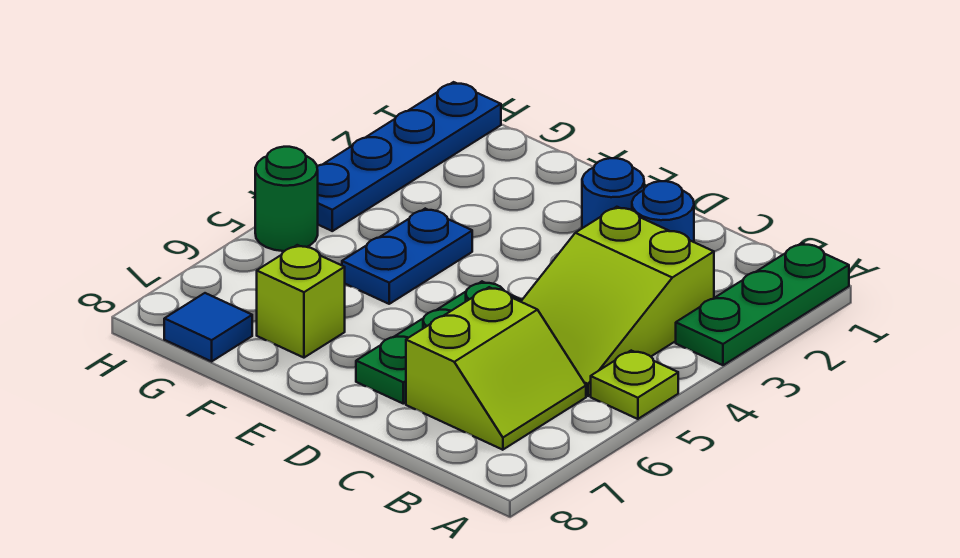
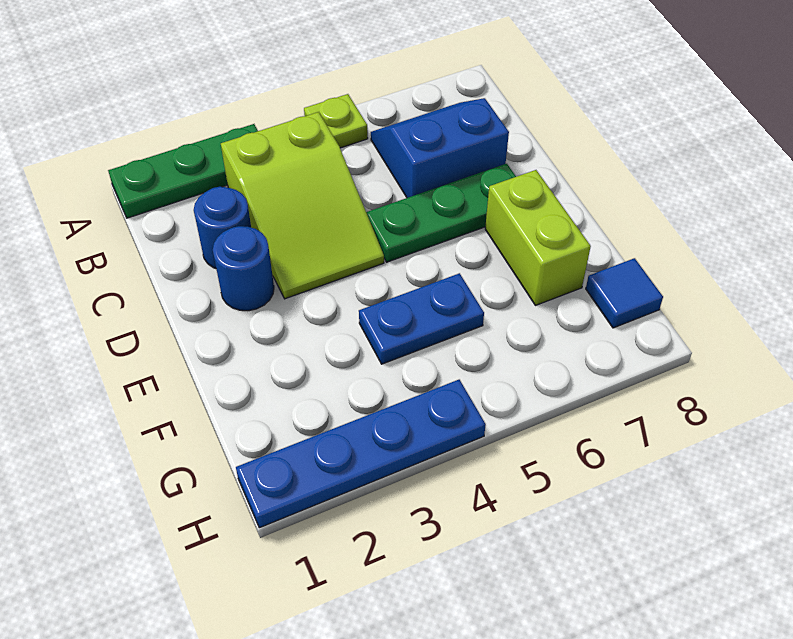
lime 2x3 slope [521,207,714,396] -> lime 2x3 slope turned to [221,112,384,299]
lime 2x2 slope [406,287,586,450] -> blue 2x2 slope [371,98,509,198]
lime 1x1 brick [257,245,345,358] -> lime 1x2 brick [485,170,591,305]
green 1x1 round brick [255,147,318,251] -> none

